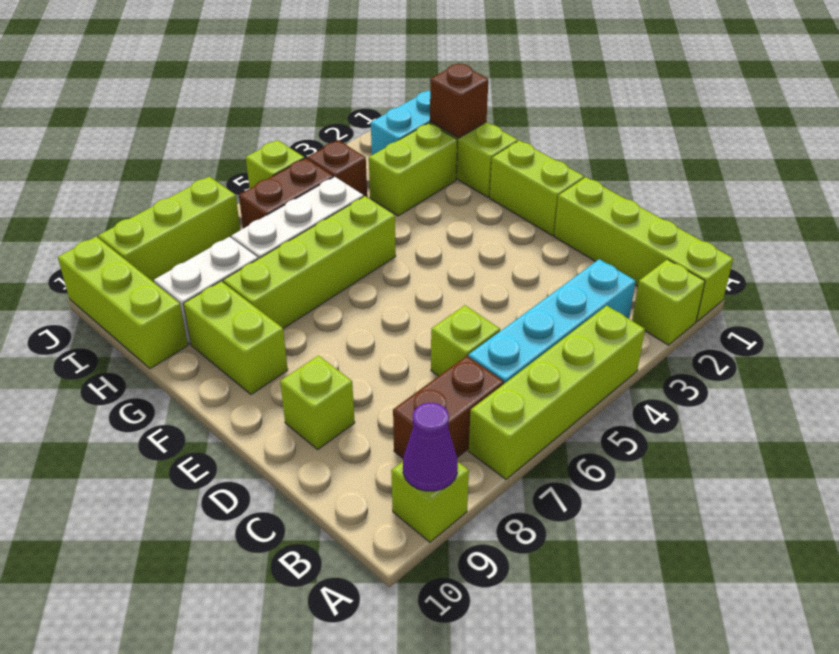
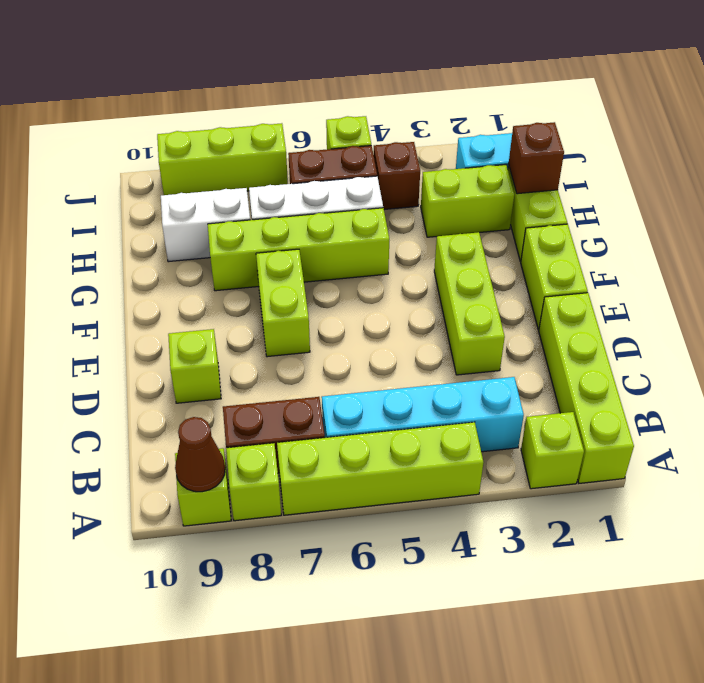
purple 1x1 cone [403,403,458,491] -> brown 1x1 cone [175,417,225,492]
lime 1x1 brick [431,305,500,376] -> lime 1x1 brick moved to [226,443,281,521]
lime 1x2 brick [183,281,288,394] -> lime 1x2 brick moved to [256,249,310,357]
lime 1x3 brick [58,236,188,369] -> lime 1x3 brick moved to [434,232,505,375]

